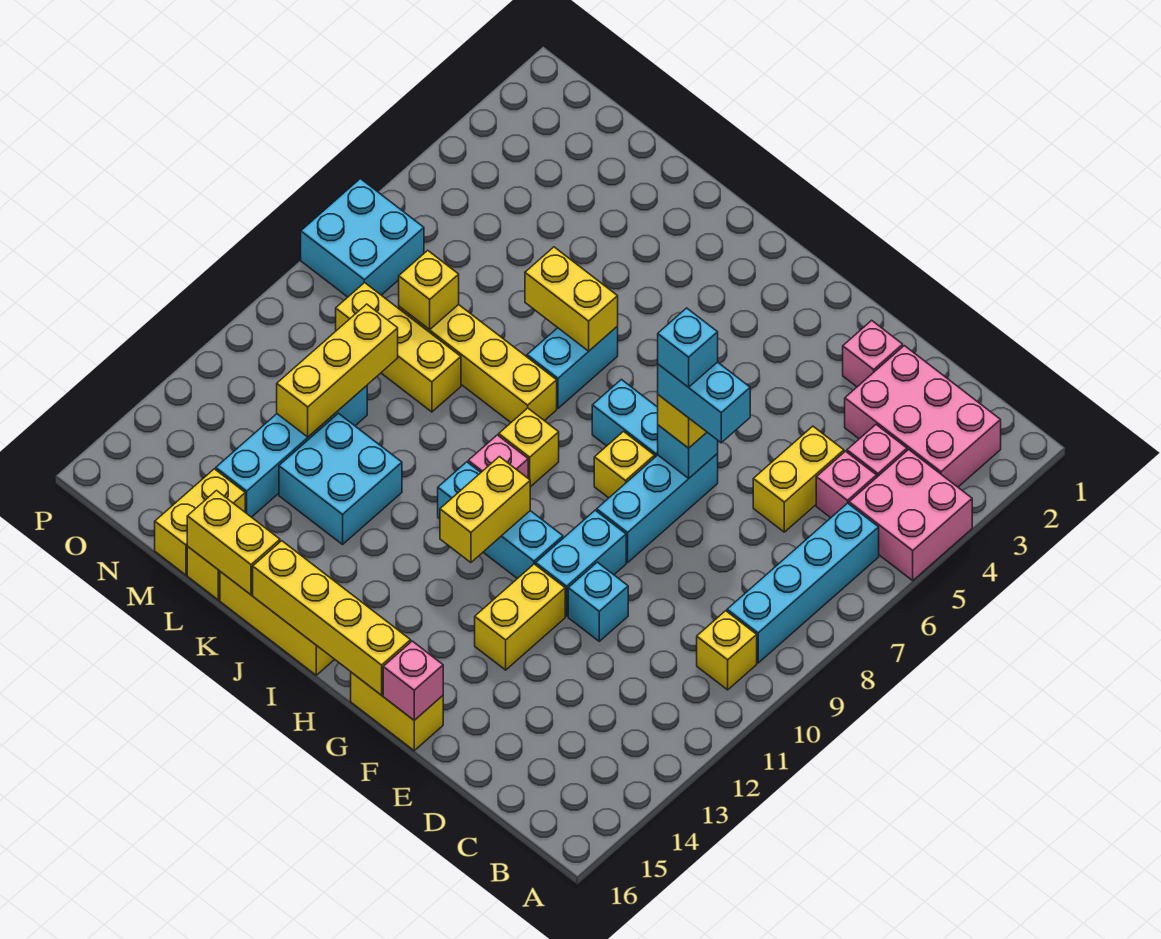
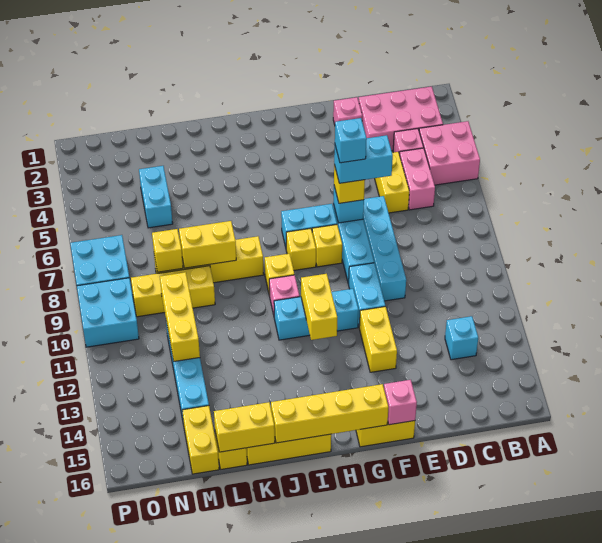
cyan 1x4 brick [727,503,879,663] -> cyan 1x4 brick moved to [363,196,406,301]
yellow 1x1 brick [697,611,757,690] -> yellow 1x1 brick moved to [286,228,316,270]
pink 1x1 brick [816,451,877,518] -> pink 1x2 brick [400,148,435,210]
cyan 1x1 brick [568,562,628,641] -> cyan 1x1 brick moved to [445,316,478,360]
cyan 1x2 brick [527,326,618,408] -> cyan 1x2 brick moved to [139,166,173,228]
yellow 1x2 brick [525,247,618,351] -> yellow 1x2 brick moved to [179,221,236,268]
cyan 2x2 brick [279,413,402,544] -> cyan 2x2 brick moved to [77,278,139,347]

